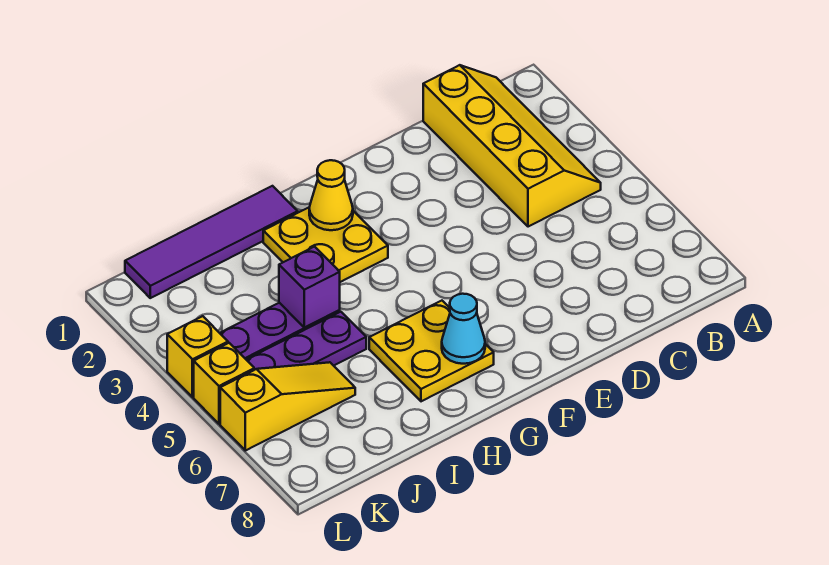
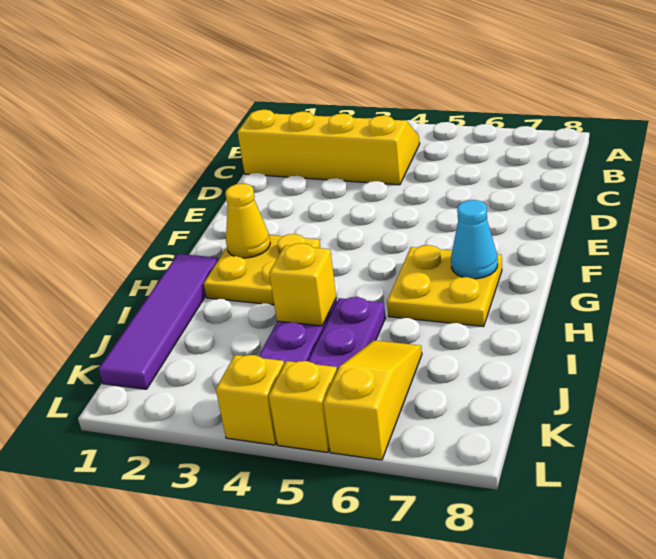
purple 1x1 brick [279,247,340,328] -> yellow 1x1 brick [269,243,336,326]

